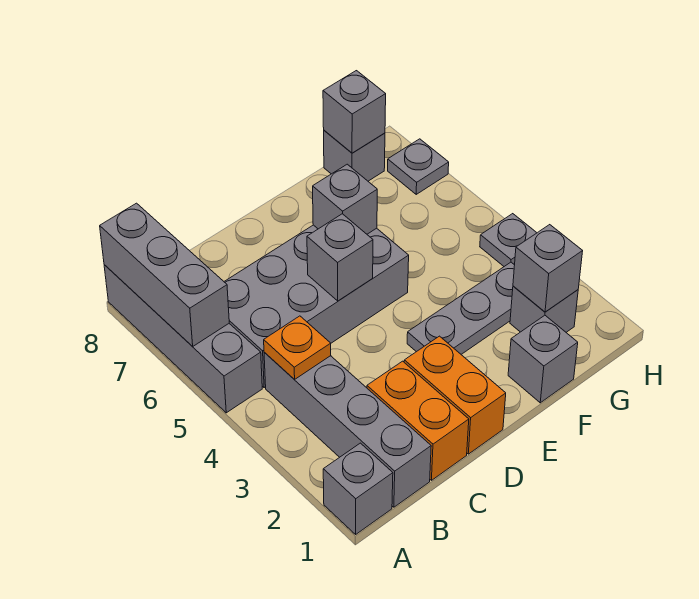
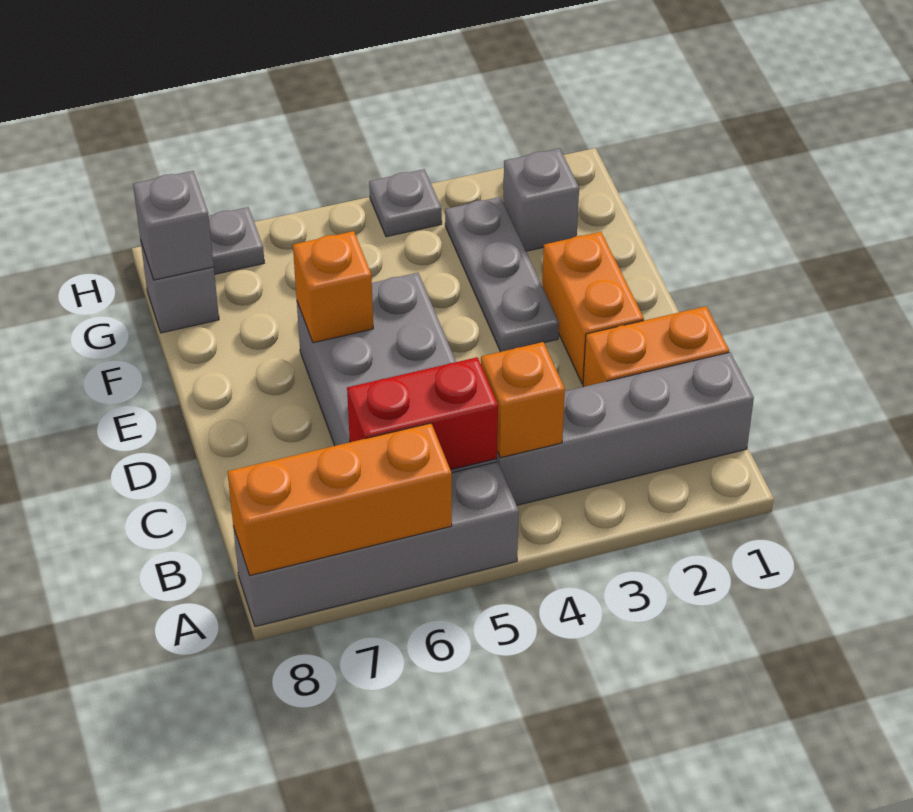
grey 1x1 brick [323,443,393,534] -> none
grey 1x3 brick [100,203,229,347] -> orange 1x3 brick [227,423,452,576]
orange 1x1 plate [264,316,331,380] -> orange 1x1 brick [481,342,565,458]
none -> red 1x2 brick [347,357,498,470]
orange 1x2 brick [404,336,506,454] -> orange 1x2 brick turned to [542,232,644,384]
grey 1x1 brick [307,214,373,301] -> none
grey 1x1 brick [313,164,377,234] -> orange 1x1 brick [293,231,373,343]
grey 1x1 brick [508,315,578,403] -> none
grey 1x1 brick [513,225,583,312] -> none

